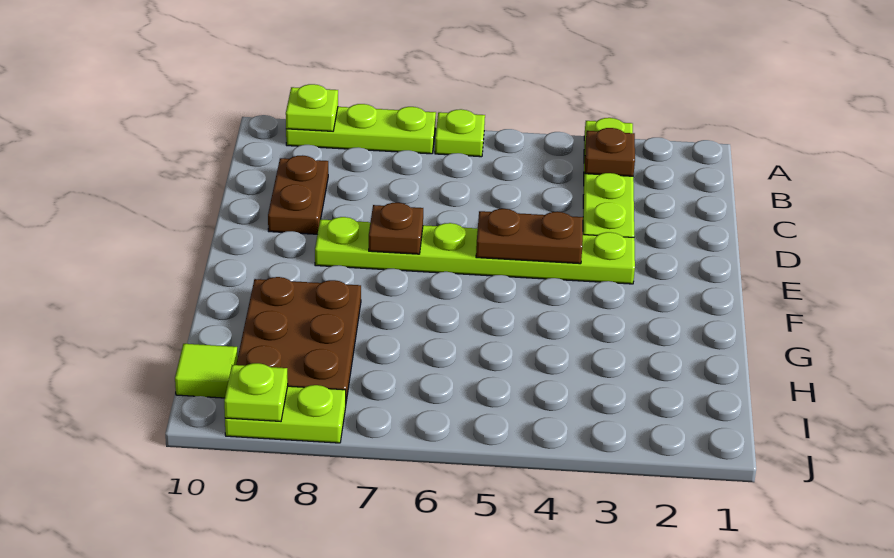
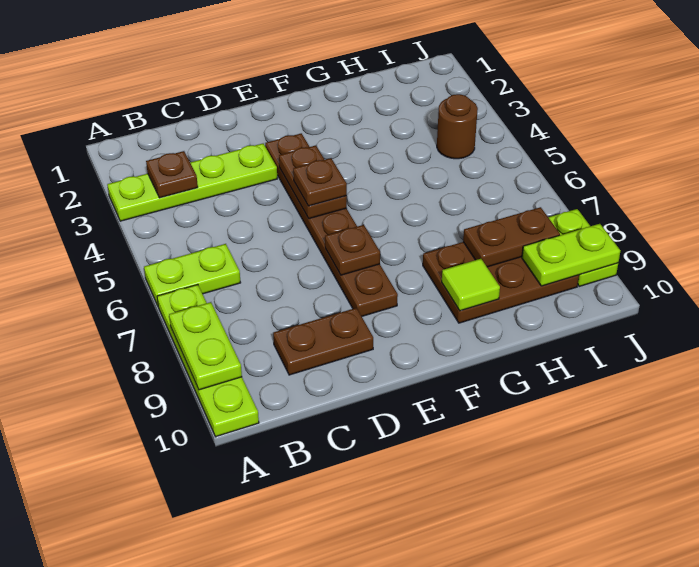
lime 1x1 plate [435,109,485,157] -> lime 1x2 plate [144,244,241,305]
lime 1x3 plate [286,104,436,154] -> lime 1x4 plate [157,285,259,437]
lime 1x1 plate [286,84,338,131] -> lime 1x2 plate [169,302,242,390]
lime 1x6 plate [315,217,635,284] -> brown 1x6 plate [265,133,398,316]
none -> brown 1x1 plate [293,158,347,206]
none -> brown 1x2 plate [463,207,560,267]
none -> brown 1x1 round brick [437,94,478,159]
lime 1x1 tile [175,344,238,398] -> lime 1x1 tile moved to [442,259,500,311]
lime 1x1 plate [224,363,288,421] -> lime 1x2 plate [522,224,620,286]

